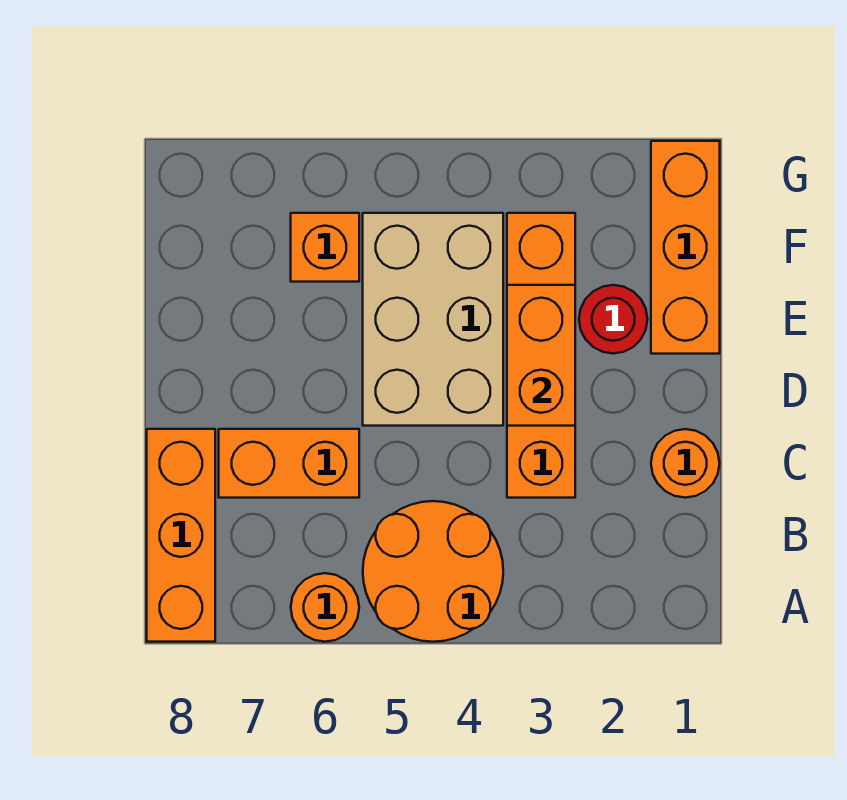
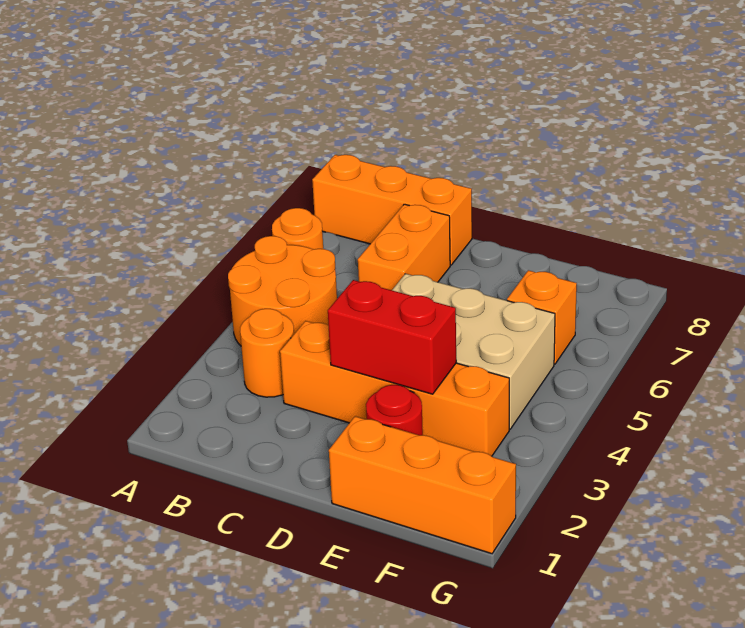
orange 1x1 round brick [651,429,720,498] -> orange 1x1 round brick moved to [240,309,294,397]
orange 1x2 brick [507,285,575,426] -> red 1x2 brick [328,280,456,394]

